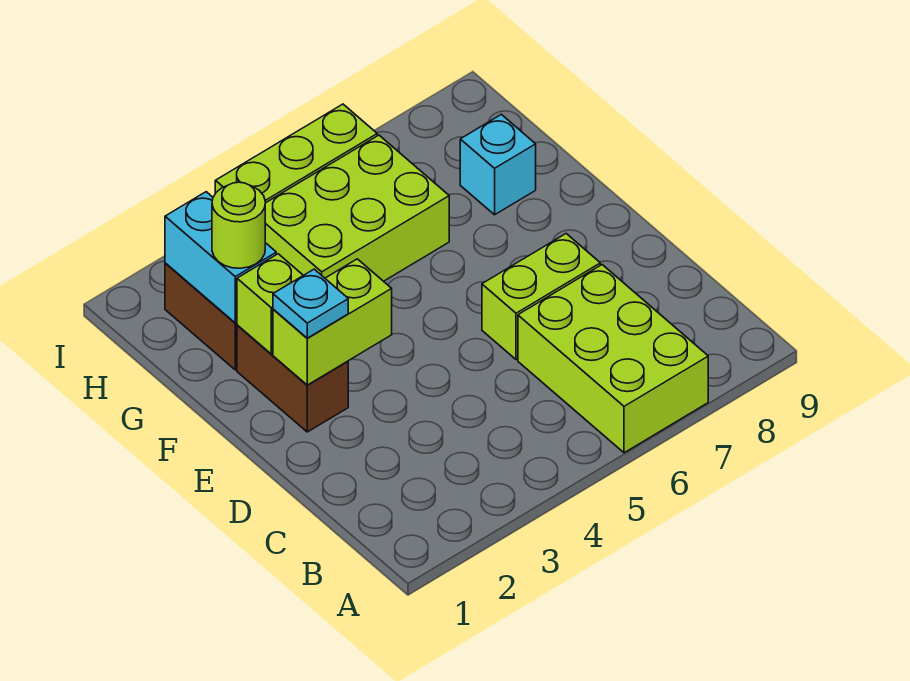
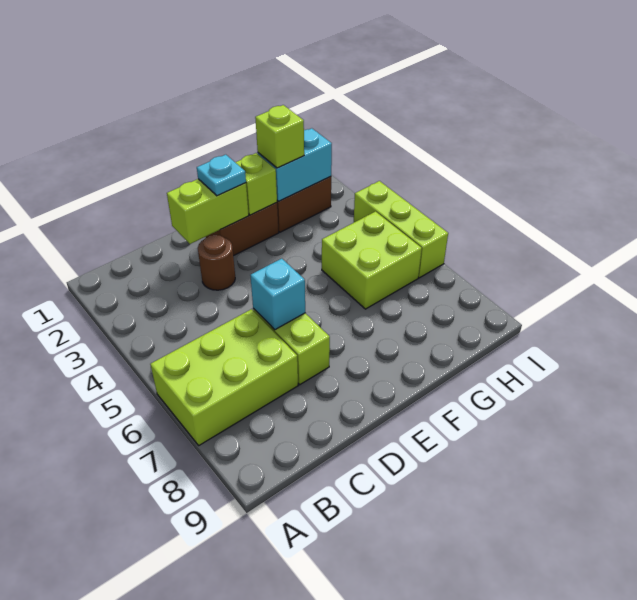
none -> brown 1x1 round brick [198,235,235,290]
lime 1x2 brick [273,259,392,385] -> lime 1x2 brick turned to [167,179,249,244]
lime 1x1 round brick [212,182,265,268] -> lime 1x1 brick [255,105,304,168]
lime 2x3 brick [265,135,449,281] -> lime 2x2 brick [322,211,422,309]
cyan 1x1 brick [460,114,536,215] -> cyan 1x1 brick moved to [250,259,305,330]

